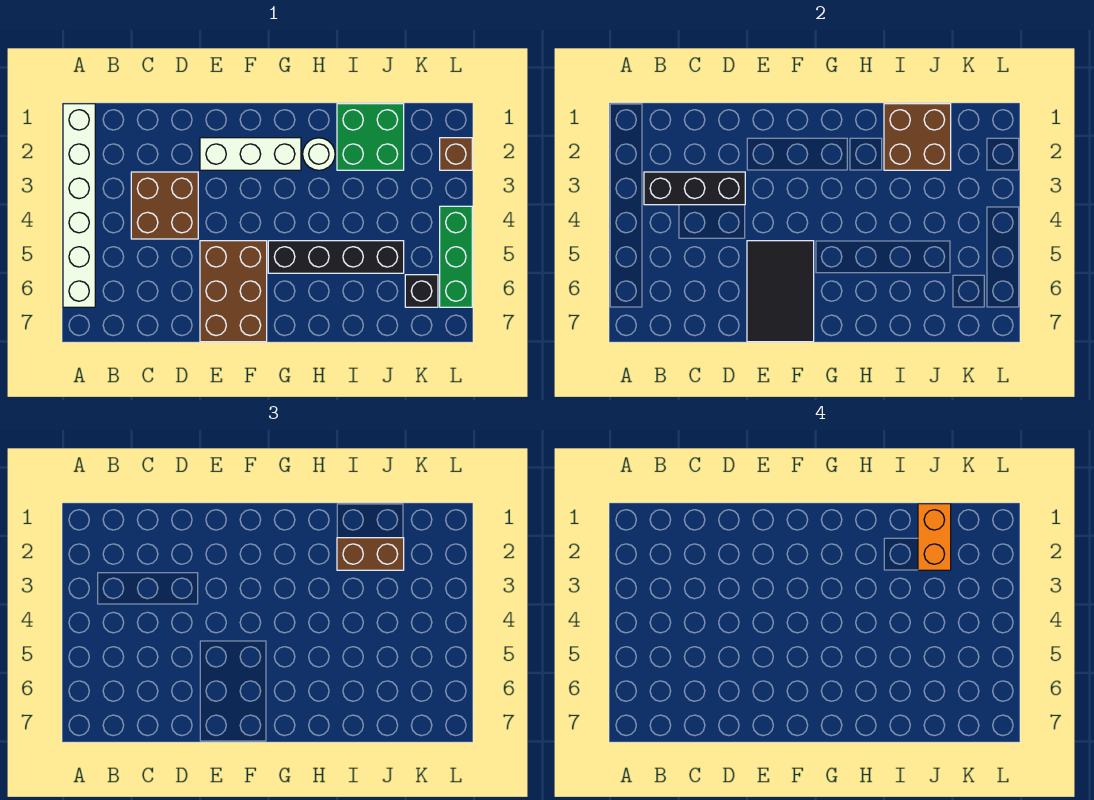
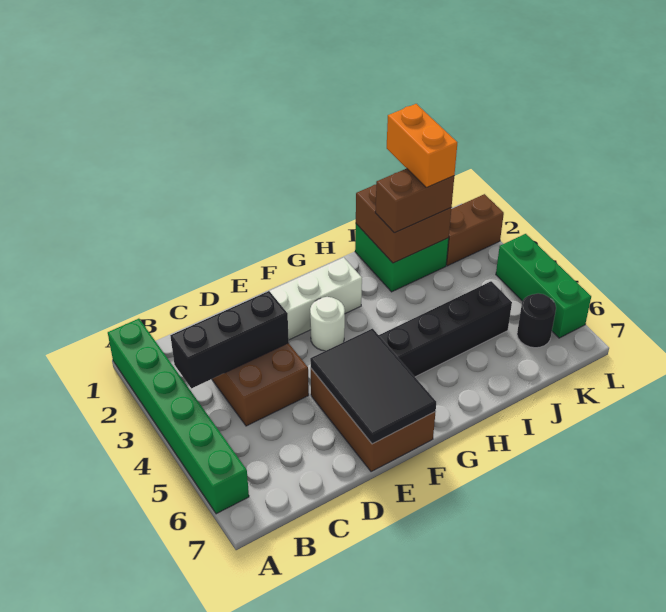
white 1x6 brick [63,104,95,307] -> green 1x6 brick [108,319,249,514]
white 1x1 round brick [303,138,335,170] -> white 1x1 round brick moved to [310,297,345,351]
black 1x1 brick [405,275,438,307] -> black 1x1 round brick [517,293,556,348]
brown 1x1 brick [440,138,472,170] -> brown 1x2 brick [446,194,504,266]

